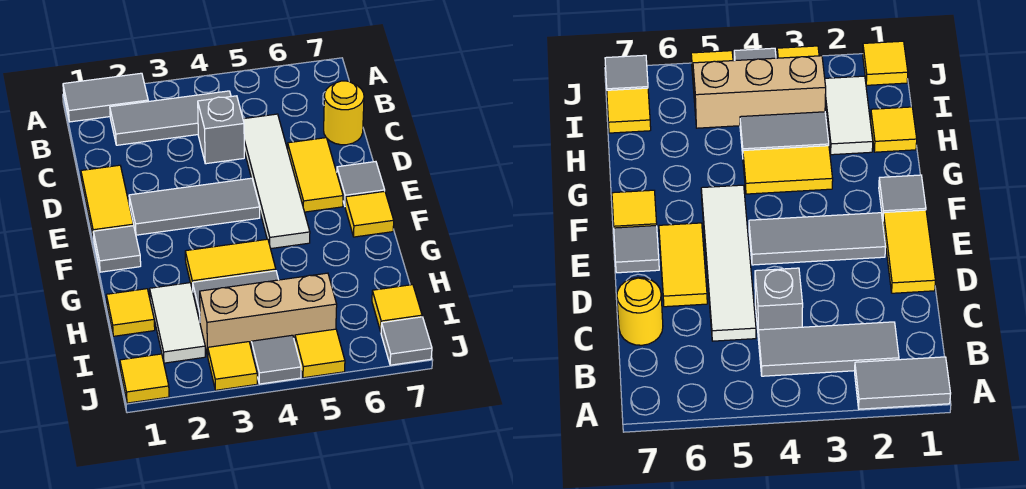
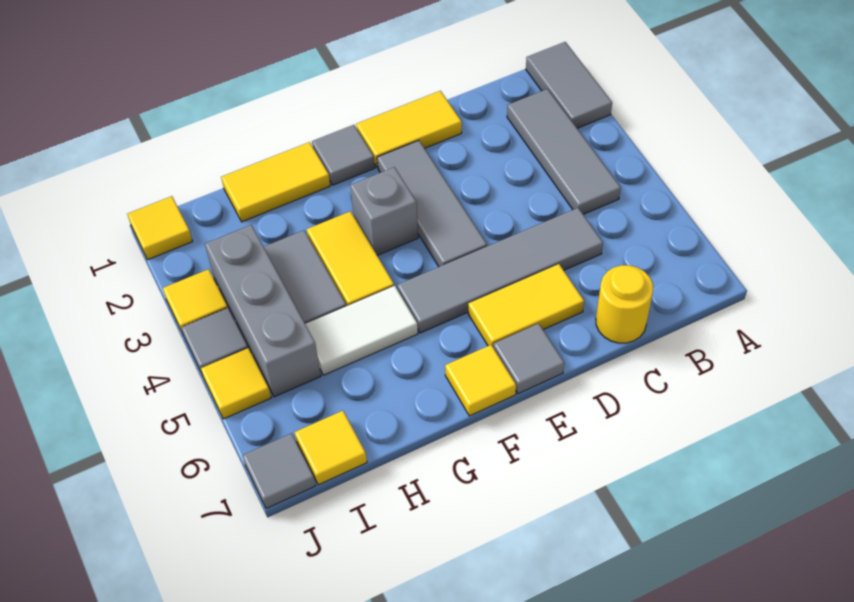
grey 1x1 brick [198,96,244,164] -> grey 1x1 brick moved to [350,167,418,255]
white 1x4 tile [243,114,310,249] -> grey 1x4 tile [397,208,603,333]
yellow 1x1 tile [106,289,155,336] -> yellow 1x2 tile [221,142,330,222]
white 1x2 tile [150,283,205,363] -> white 1x2 tile moved to [305,286,418,375]
tan 1x3 brick [200,273,337,356] -> grey 1x3 brick [205,225,321,397]

